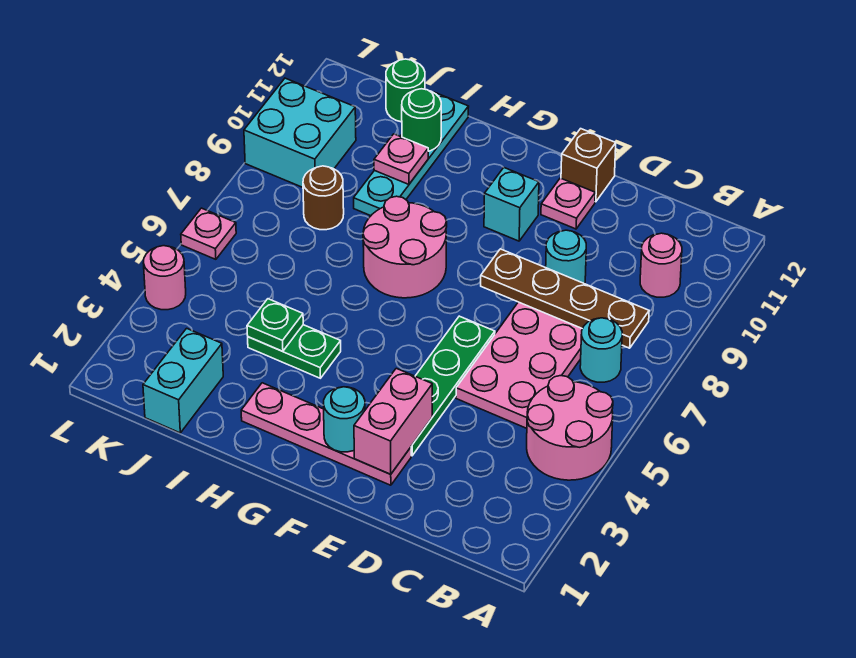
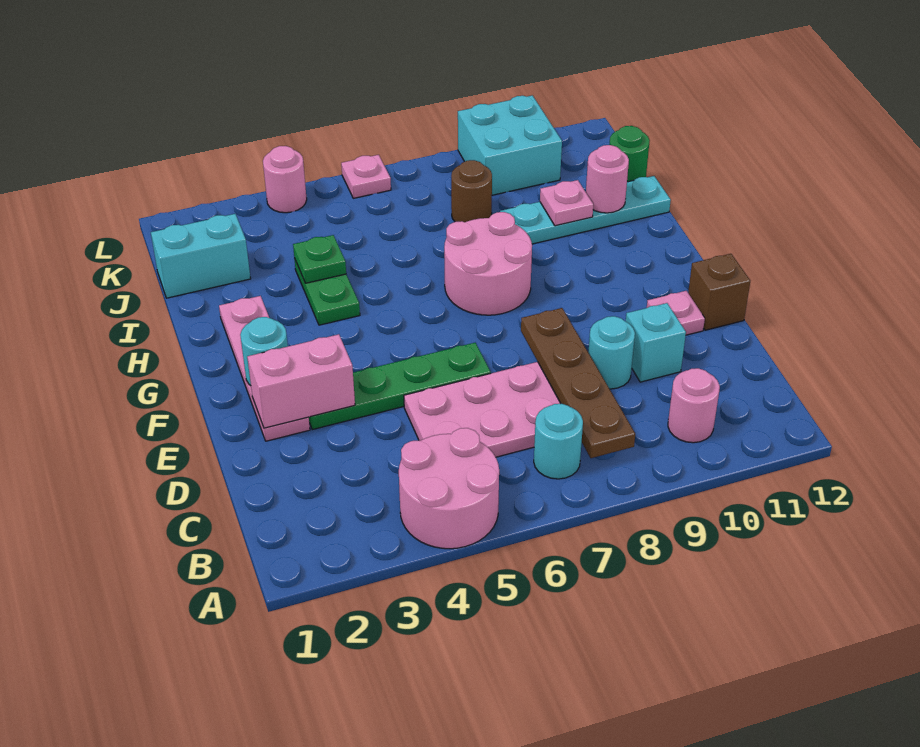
cyan 1x1 brick [484,168,539,241] -> cyan 1x1 brick moved to [626,303,686,382]
green 1x1 round brick [402,89,441,151] -> pink 1x1 round brick [586,145,629,213]

